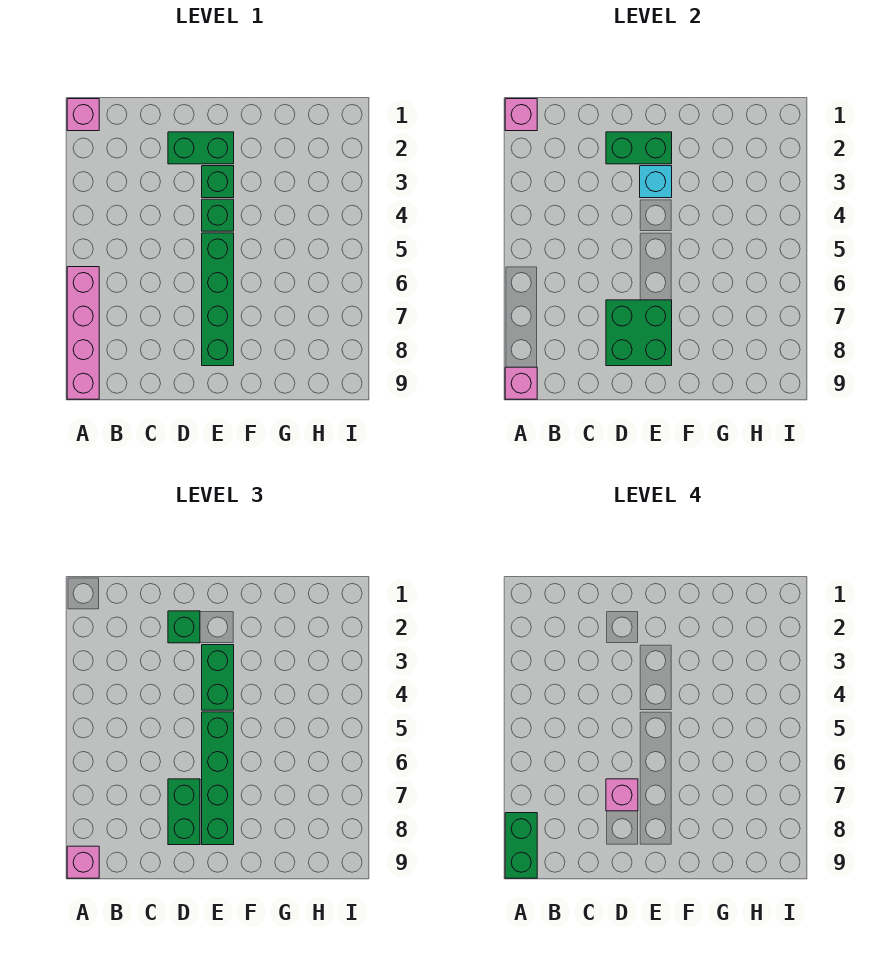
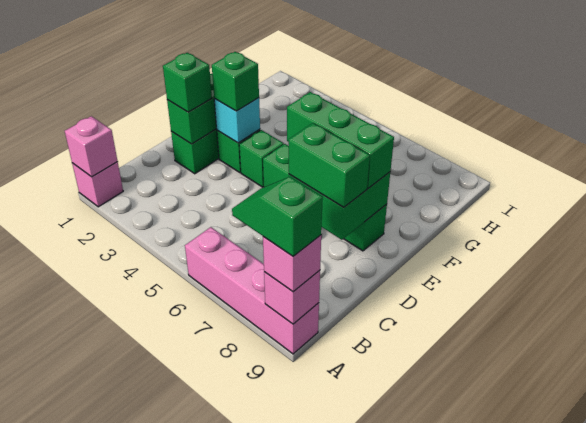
green 1x2 brick [505,813,537,878] -> green 1x2 slope [232,177,323,256]
pink 1x1 brick [606,779,638,811] -> none
green 1x2 brick [202,645,234,710] -> green 1x1 brick [212,52,259,111]
green 1x4 brick [202,712,234,845] -> green 1x3 brick [287,92,394,188]

